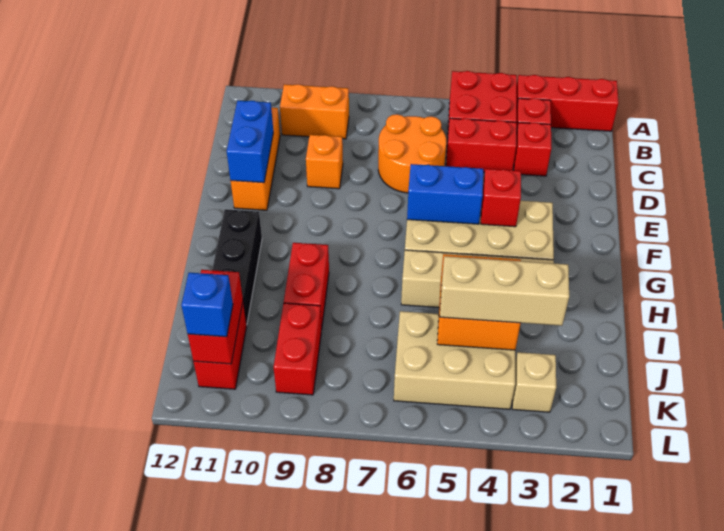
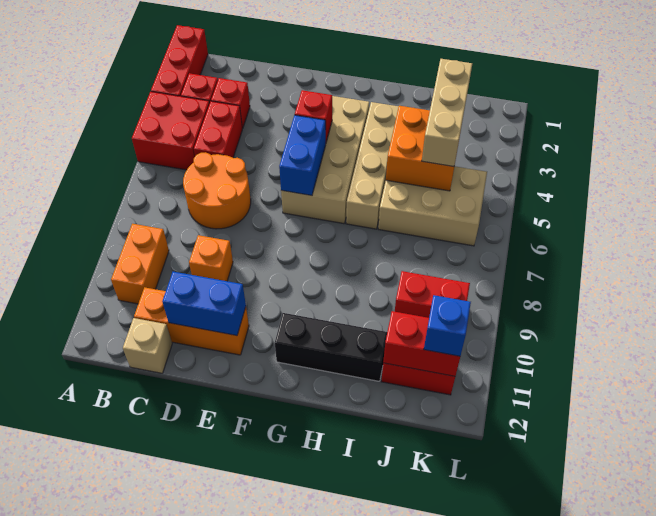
red 1x2 brick [284,243,329,330] -> none
tan 2x3 brick [394,311,515,409] -> tan 2x3 brick turned to [378,166,487,246]
tan 1x1 brick [512,352,556,412] -> tan 1x1 brick moved to [123,318,172,373]

